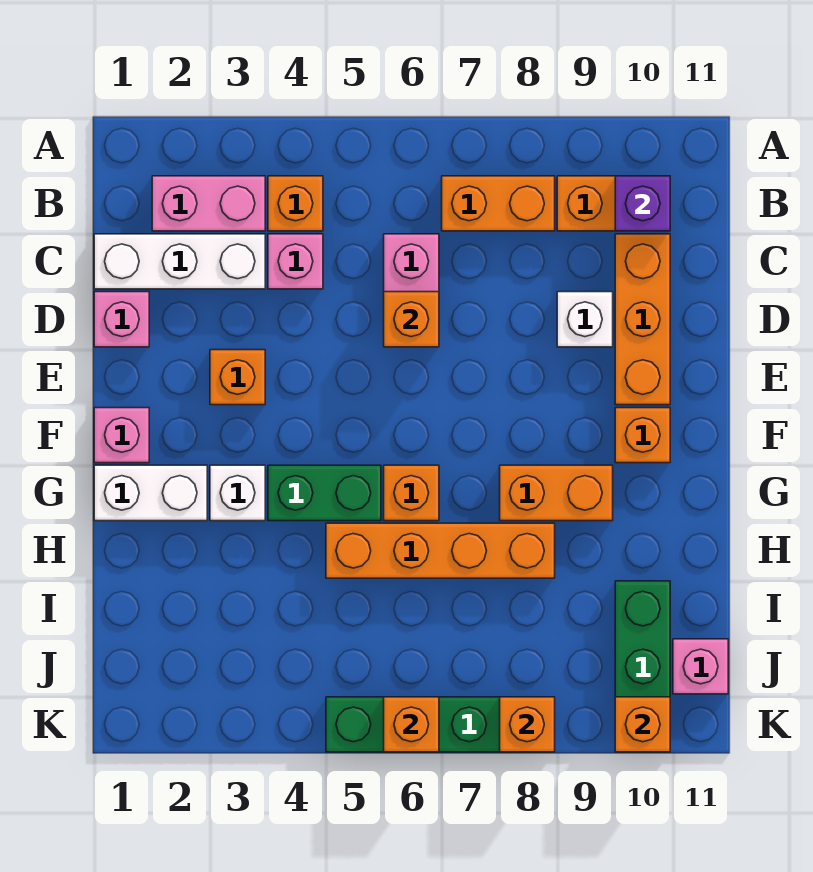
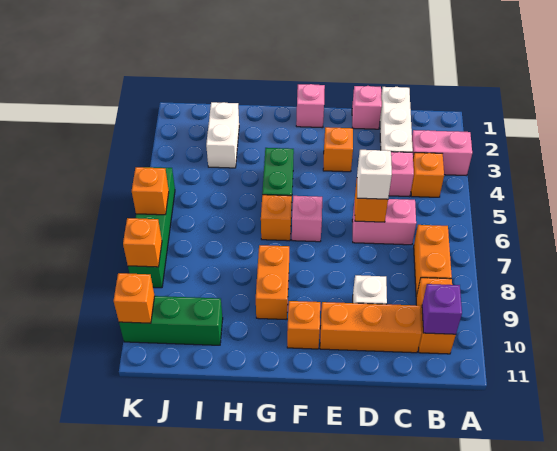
pink 1x2 brick [152,176,265,231] -> pink 1x2 brick turned to [412,130,472,176]
white 1x2 brick [94,465,207,521] -> white 1x2 brick moved to [206,102,239,168]
white 1x1 brick [210,465,265,521] -> white 1x1 brick moved to [357,150,392,199]
orange 1x4 brick [326,523,555,578] -> none
pink 1x1 brick [673,639,728,694] -> pink 1x1 brick moved to [292,196,322,242]

